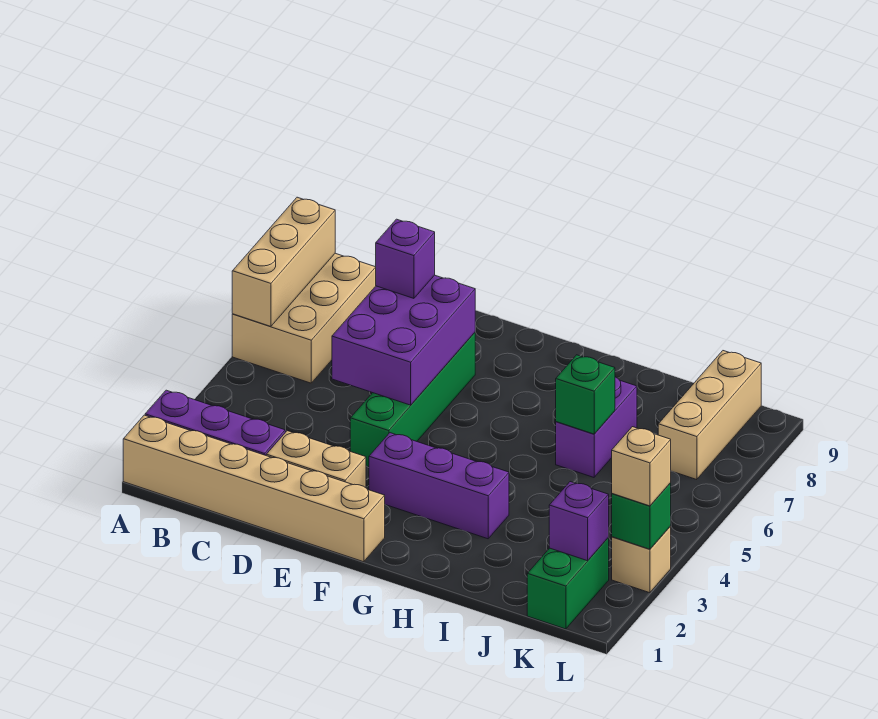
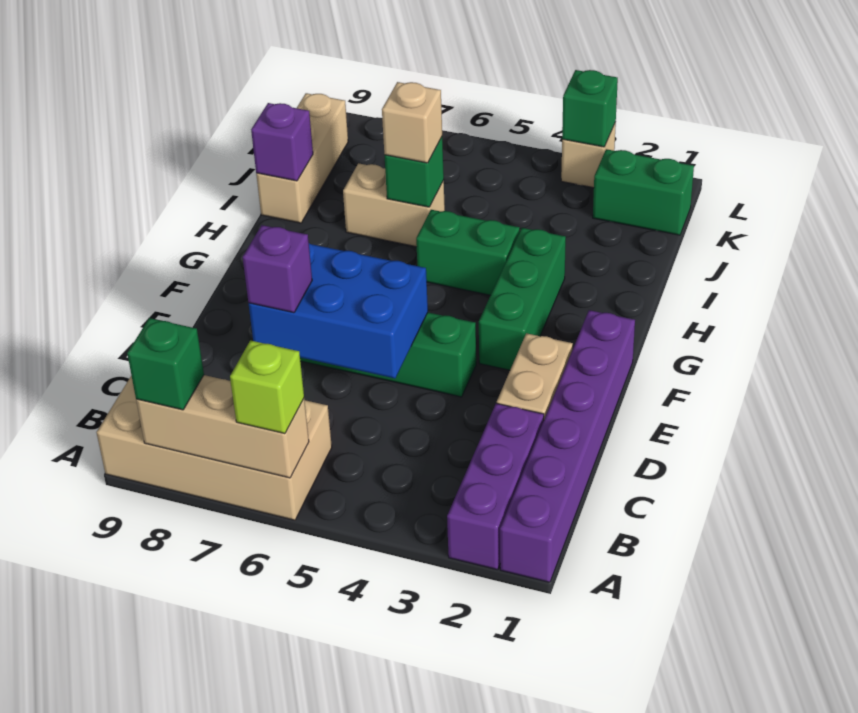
tan 1x6 brick [123,415,385,562] -> purple 1x6 brick [500,310,635,582]
tan 2x3 brick [232,253,376,383] -> tan 2x4 brick [97,376,332,520]
none -> lime 1x1 brick [230,341,304,434]
none -> green 1x1 brick [127,318,204,410]
purple 2x3 brick [332,275,475,405] -> blue 2x3 brick [249,243,428,378]
purple 1x3 brick [369,433,509,539] -> green 1x3 brick [479,228,566,370]
none -> green 1x2 brick [416,210,520,295]
purple 1x2 brick [556,377,637,477] -> tan 1x2 brick [343,163,445,247]
purple 1x1 brick [549,482,609,561] -> purple 1x1 brick moved to [251,103,313,181]
tan 1x3 brick [658,351,761,480] -> tan 1x3 brick turned to [256,93,348,223]
tan 1x1 brick [612,427,671,506] -> tan 1x1 brick moved to [382,82,442,163]

